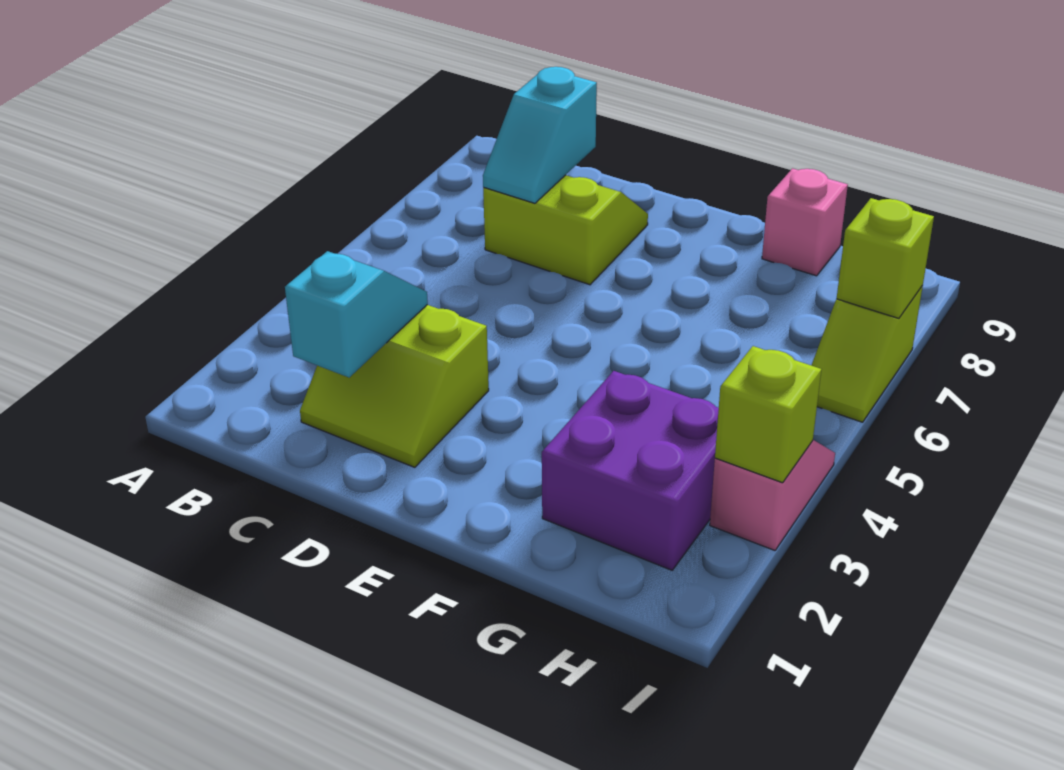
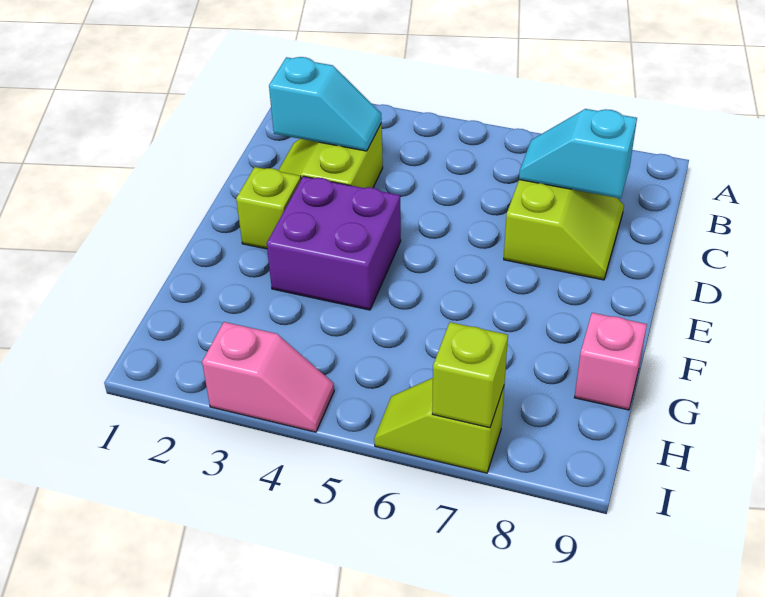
purple 2x2 brick [542,371,719,570] -> purple 2x2 brick moved to [267,176,401,310]
lime 1x1 brick [715,346,821,483] -> lime 1x1 brick moved to [236,167,301,249]

